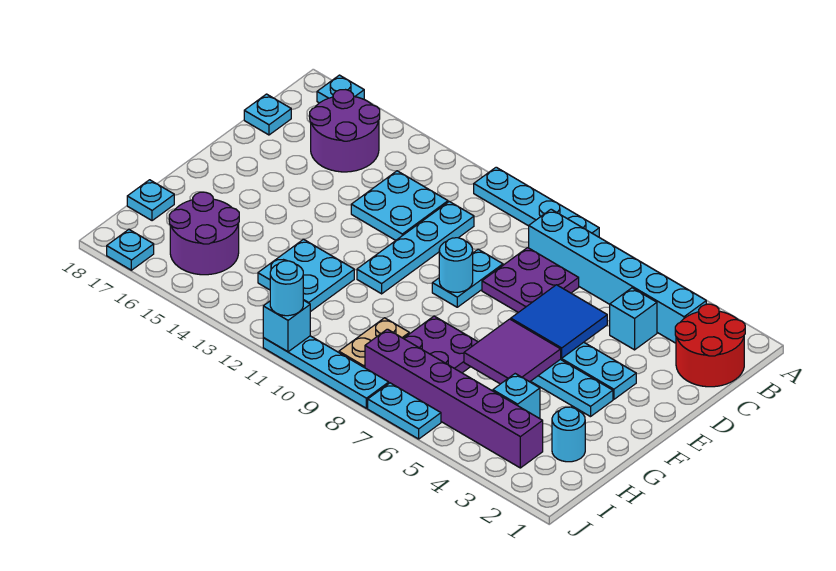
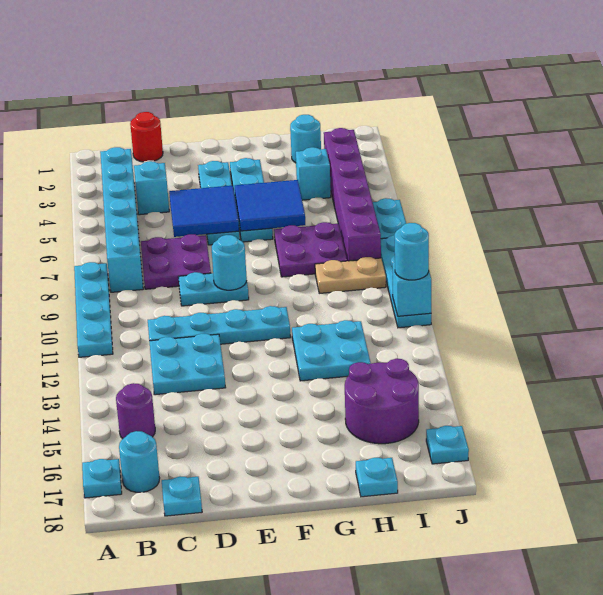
red 2x2 round brick [675,304,745,387] -> red 1x1 round brick [130,112,163,162]
purple 2x2 round brick [310,90,380,172] -> purple 1x1 round brick [116,383,155,439]
none -> cyan 1x1 round brick [119,431,160,492]
purple 2x2 tile [464,319,561,384] -> blue 2x2 tile [235,180,305,231]

